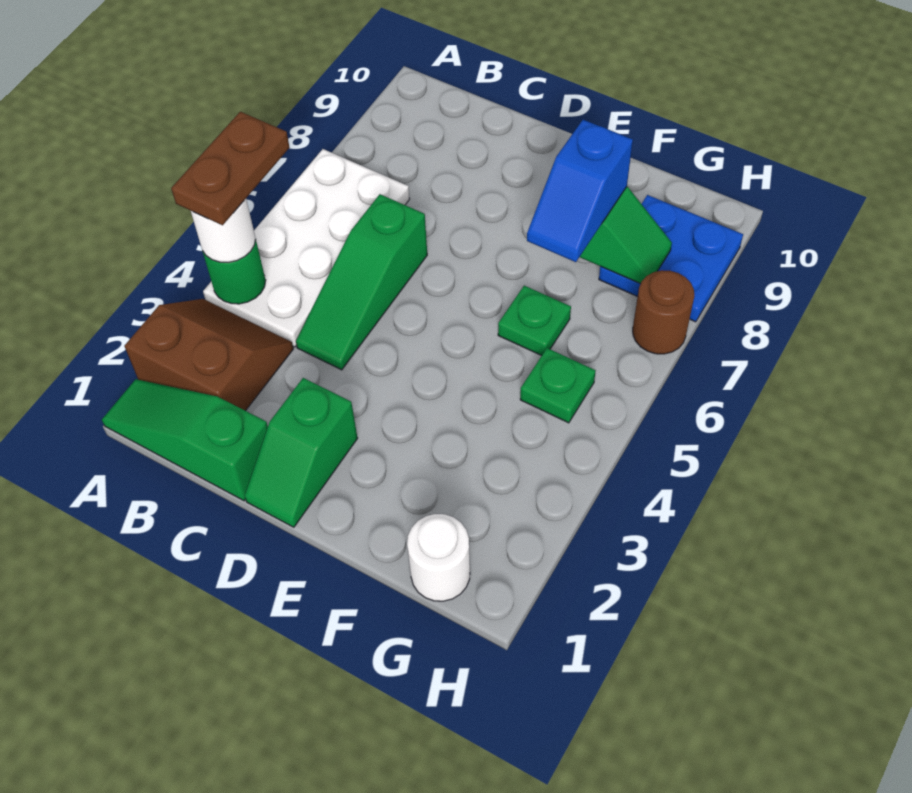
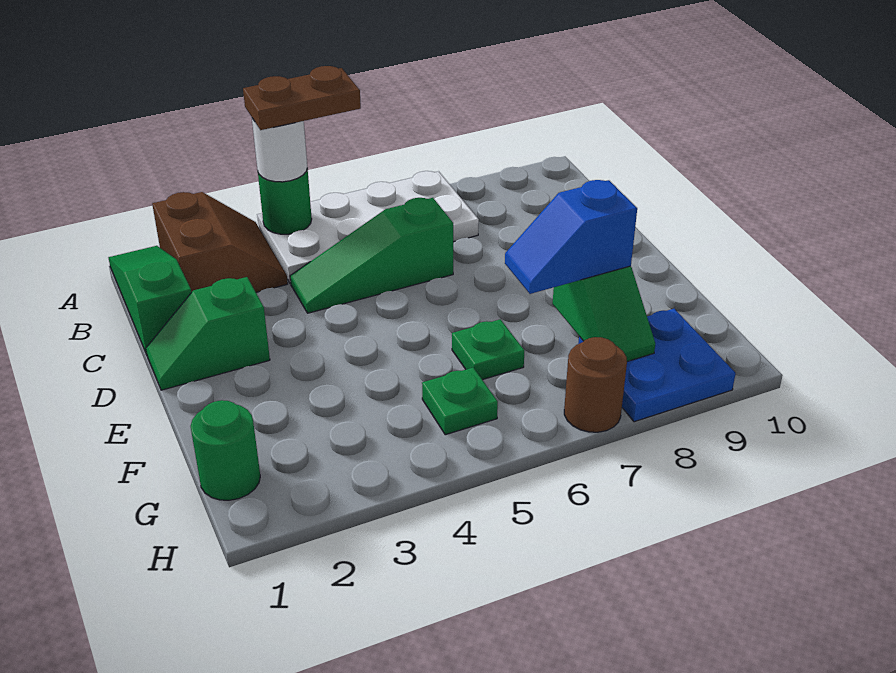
white 1x1 round brick [407,514,470,601] -> green 1x1 round brick [191,400,260,500]

